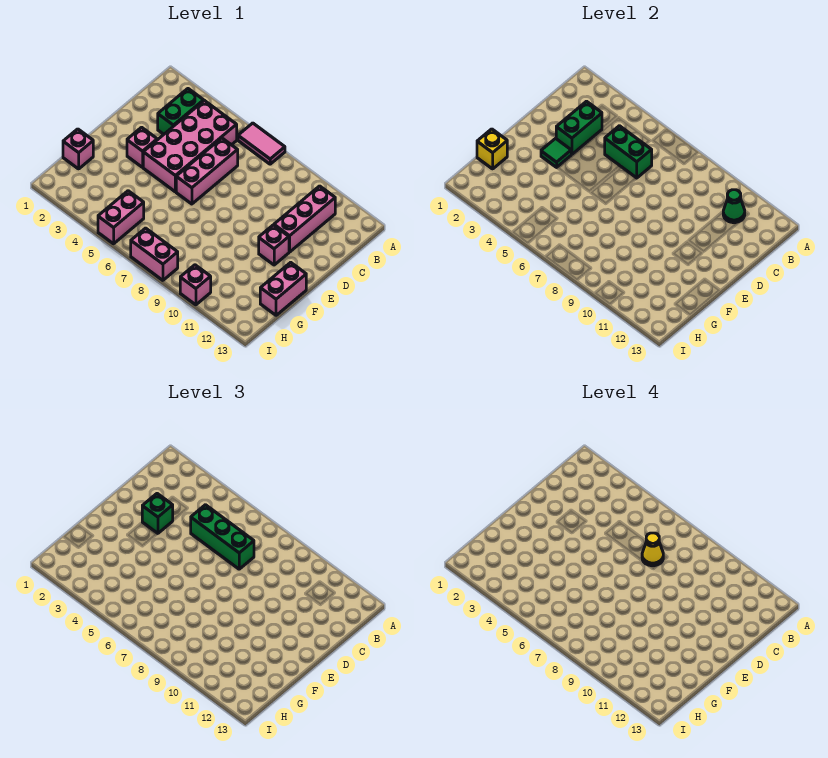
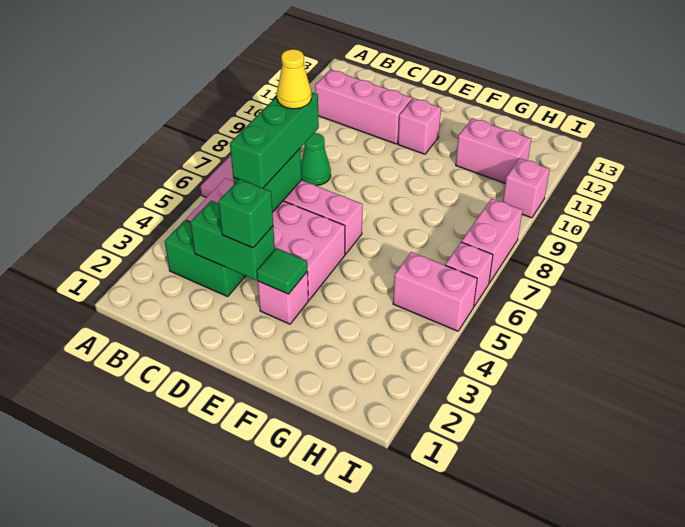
green 1x1 cone [723,190,745,223] -> green 1x1 cone moved to [301,133,331,186]
pink 1x2 brick [260,262,306,315] -> pink 1x2 brick moved to [456,118,531,183]
pink 1x1 brick [63,129,93,169] -> pink 1x1 brick moved to [445,242,493,306]
yellow 1x1 brick [477,129,507,169] -> none

